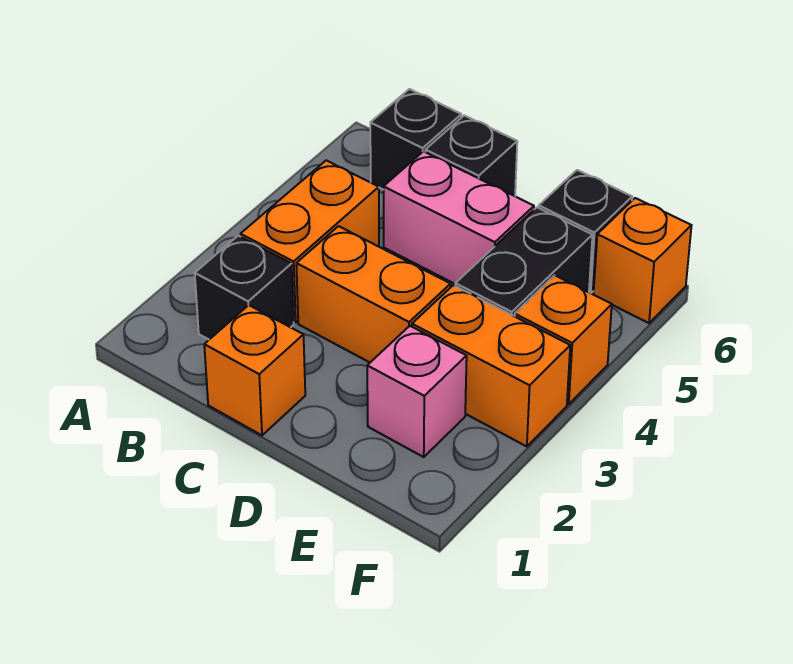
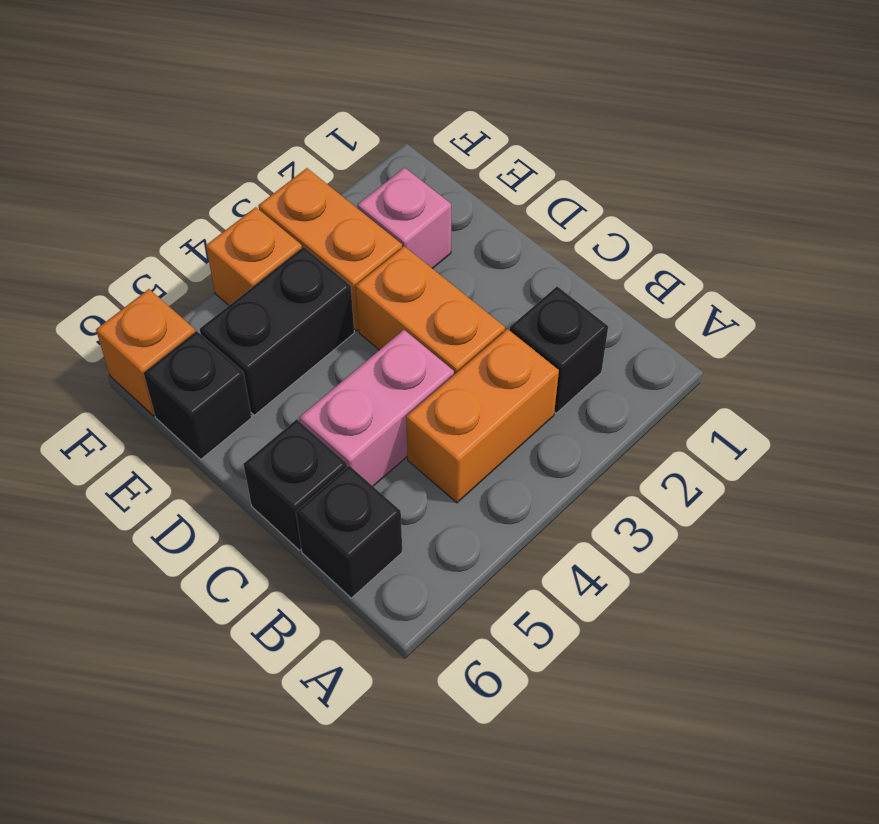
orange 1x1 brick [204,305,305,435] -> none
pink 1x2 brick [384,151,534,284] -> pink 1x2 brick turned to [300,330,454,486]

